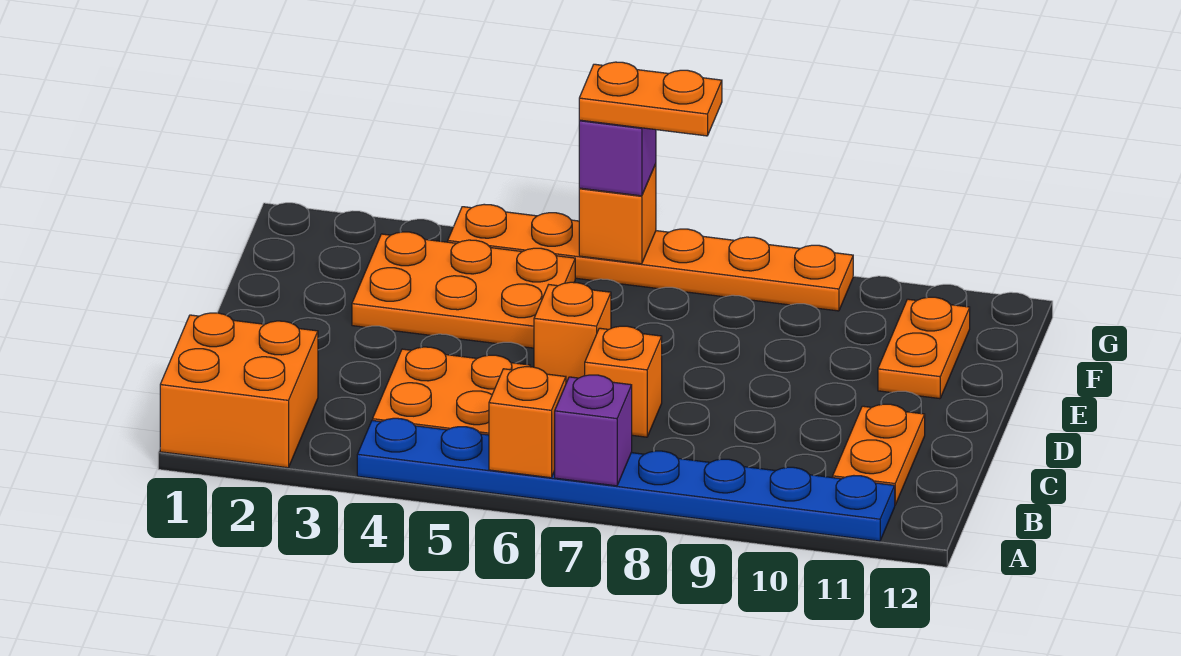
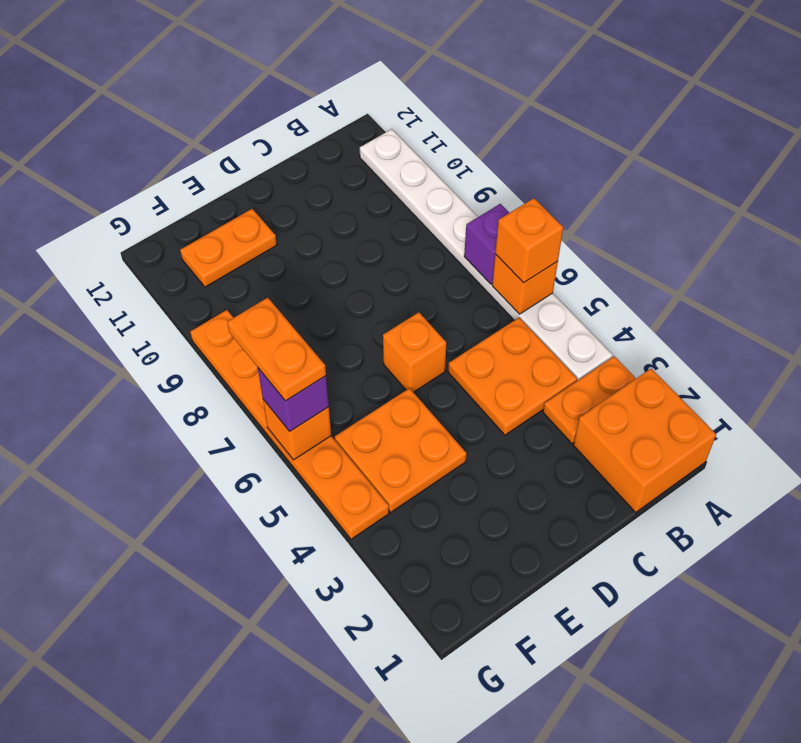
blue 1x8 plate [357,418,895,541] -> white 1x8 plate [360,129,613,381]
orange 1x2 plate [833,404,925,505] -> orange 1x2 plate moved to [543,356,636,443]
orange 1x1 brick [585,326,662,437] -> orange 1x1 brick moved to [495,198,563,283]
orange 2x3 plate [352,232,575,348] -> orange 2x2 plate [335,388,467,512]

